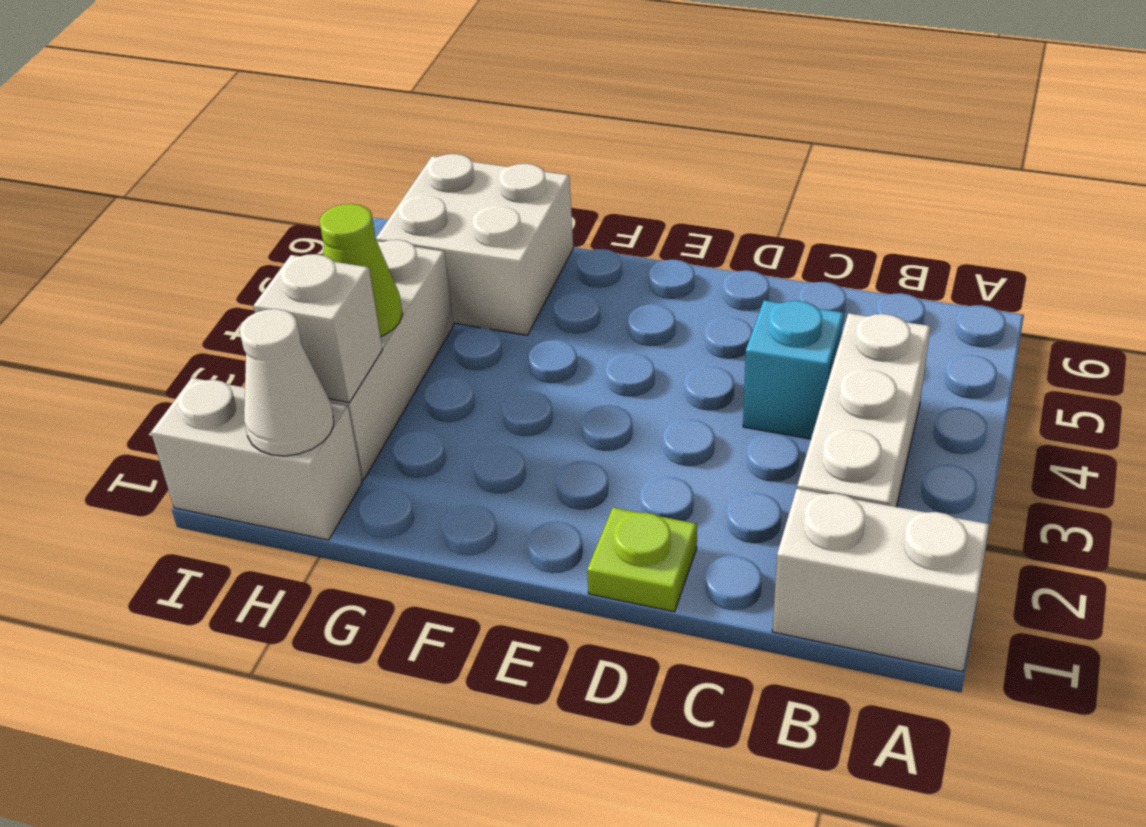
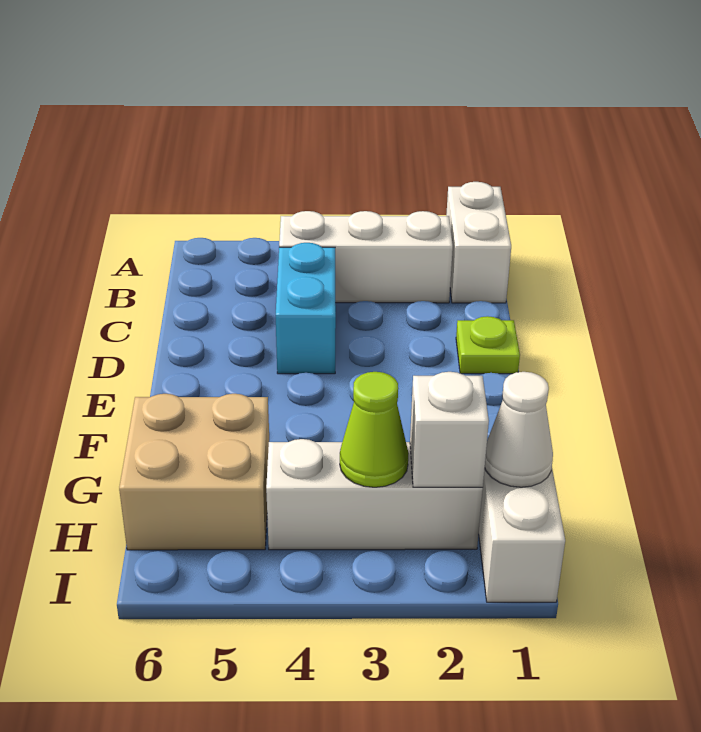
cyan 1x1 brick [743,300,844,439] -> cyan 1x2 brick [276,243,336,374]
white 2x2 brick [376,154,573,335] -> tan 2x2 brick [119,394,269,550]

